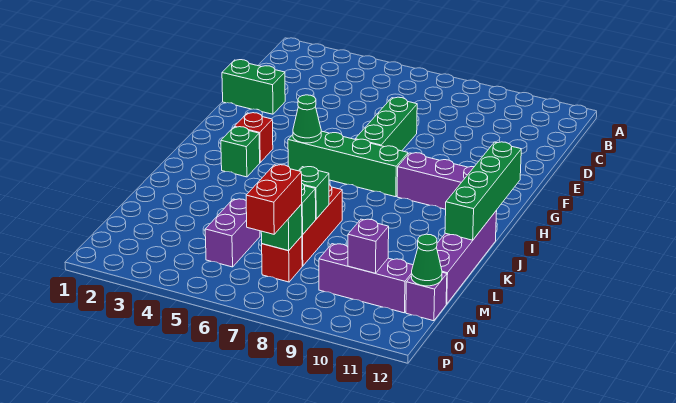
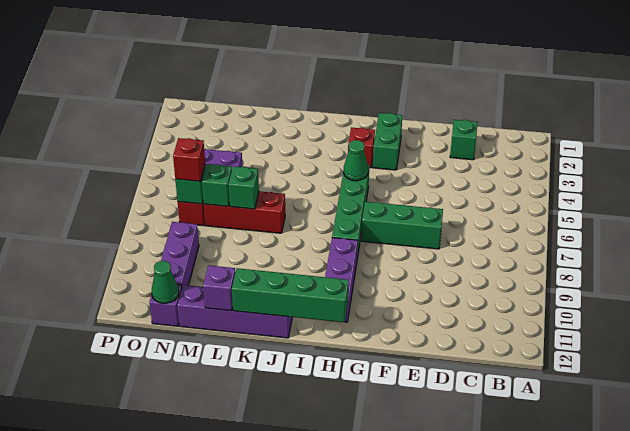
green 1x2 brick [222,60,285,114] -> green 1x2 brick moved to [373,113,402,170]
green 1x1 brick [221,127,260,177] -> green 1x1 brick moved to [450,120,478,160]
red 1x2 brick [246,165,302,234] -> red 1x1 brick [173,138,205,181]
purple 1x1 brick [348,219,389,273] -> purple 1x1 brick moved to [203,265,235,311]

